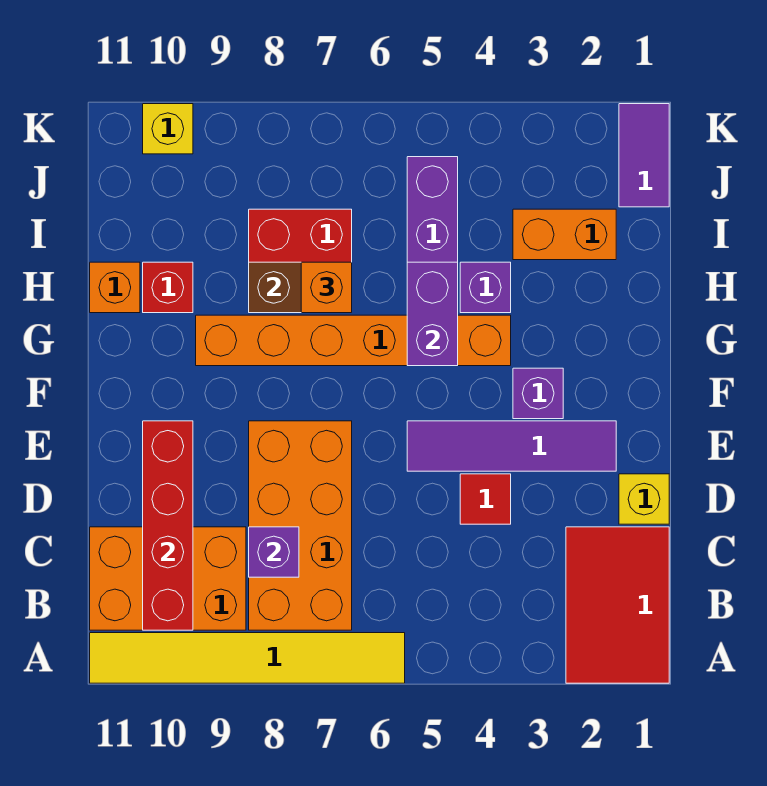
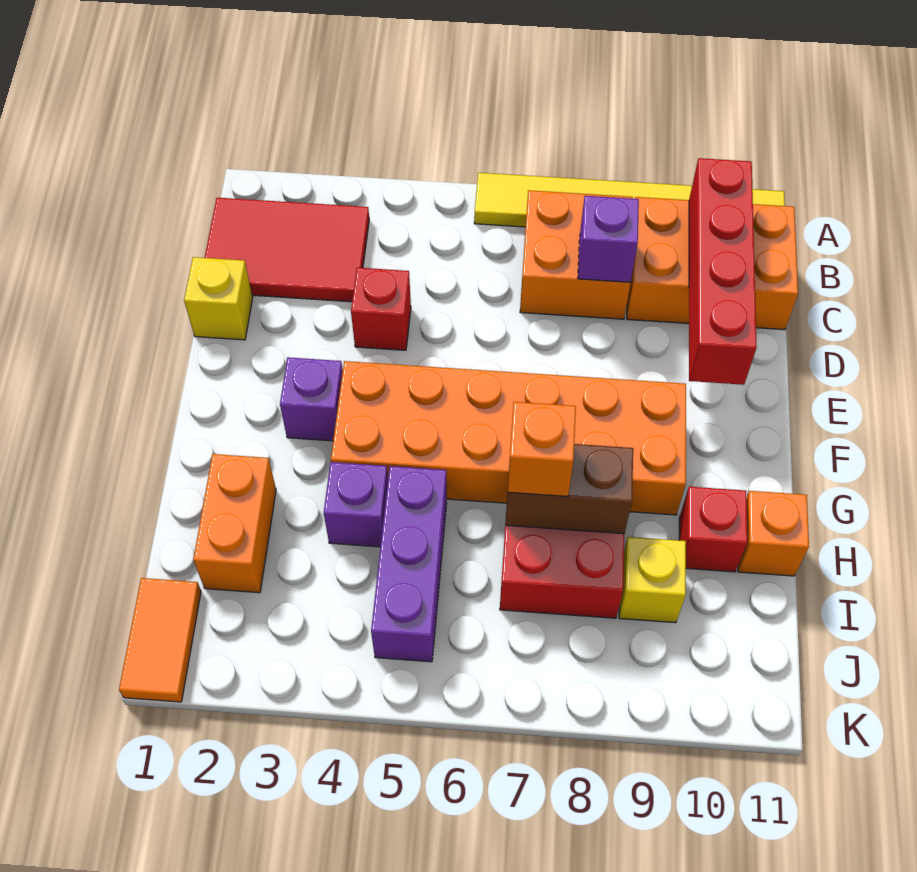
red 2x3 tile [566,527,669,683] -> red 2x3 tile turned to [205,198,369,302]
orange 2x4 brick [249,421,352,630] -> orange 2x2 brick [520,190,633,319]
red 1x1 tile [460,474,511,524] -> red 1x1 brick [351,268,411,350]
purple 1x4 tile [407,421,616,471] -> none
orange 1x6 brick [196,315,511,366] -> orange 2x6 brick [331,361,686,515]
purple 1x2 brick [407,262,458,366] -> none
orange 1x2 brick [513,209,616,260] -> orange 1x2 brick turned to [193,454,276,593]
purple 1x2 tile [619,104,669,207] -> orange 1x2 tile [119,578,201,702]
yellow 1x1 brick [143,104,193,154] -> yellow 1x1 brick moved to [619,537,686,623]

